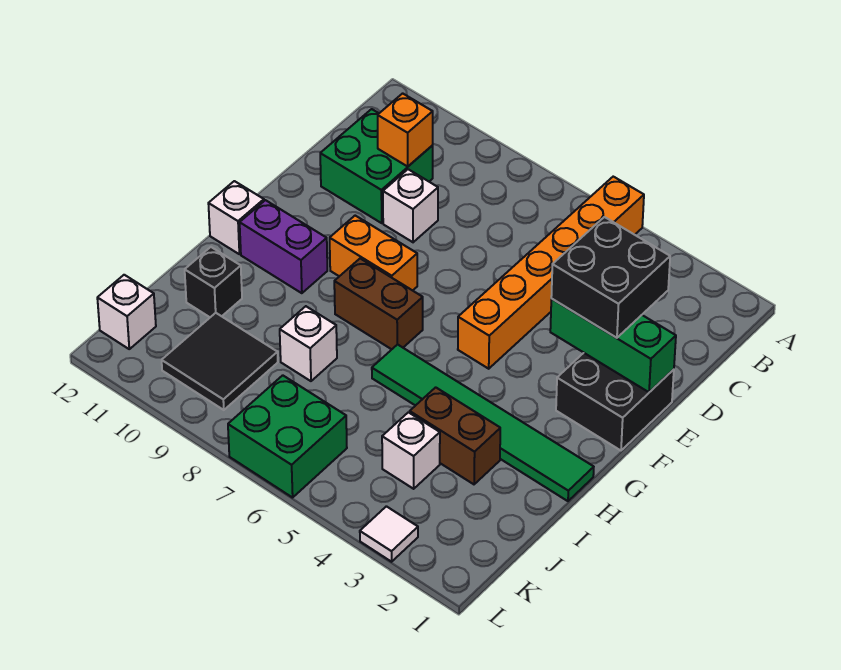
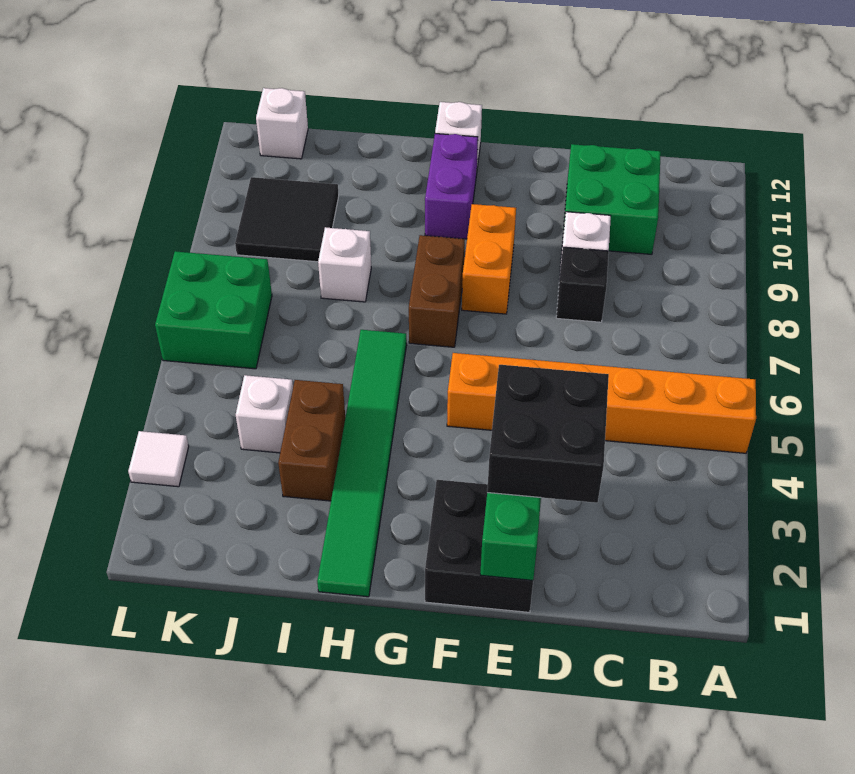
orange 1x1 brick [378,93,433,166] -> none
black 1x1 brick [185,247,242,317] -> black 1x1 brick moved to [556,247,609,322]

